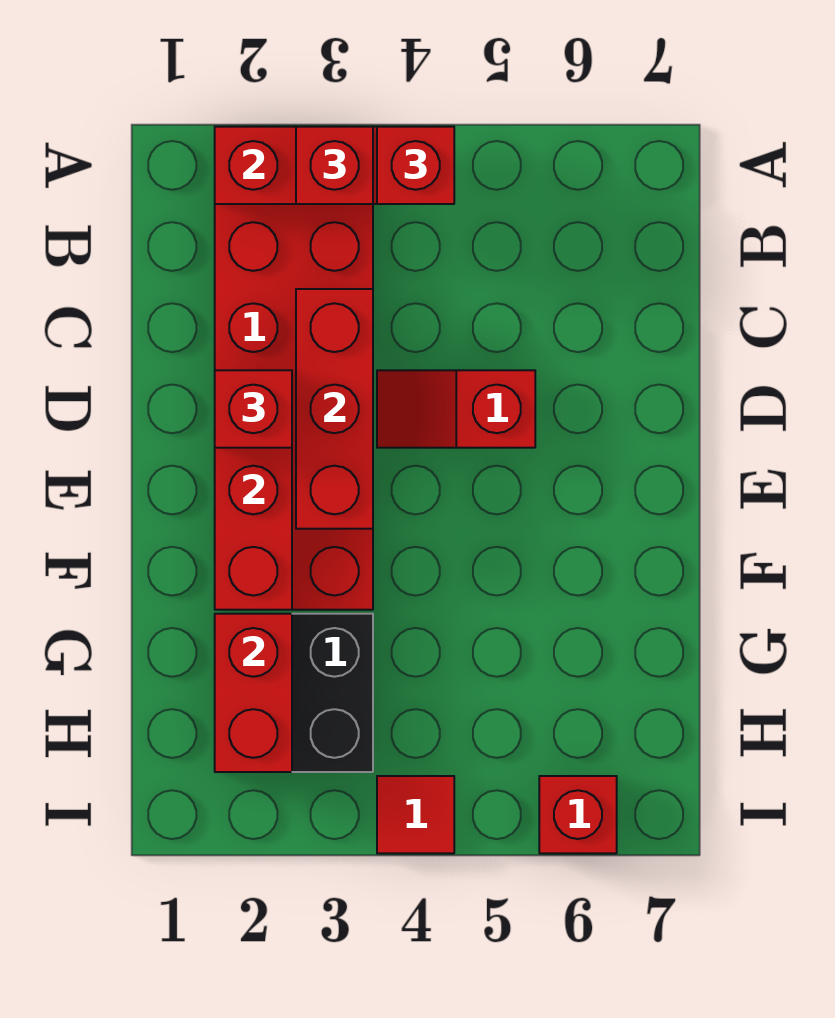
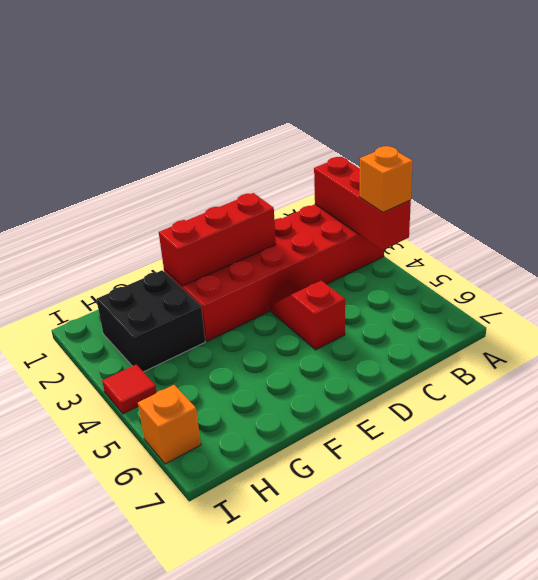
red 1x1 brick [296,127,373,204] -> none
red 1x1 brick [377,127,454,204] -> orange 1x1 brick [360,146,413,212]
red 1x3 brick [296,289,373,529] -> none
red 1x1 brick [215,370,292,448] -> none
red 1x2 brick [215,614,292,772] -> none
red 1x1 brick [539,776,617,853] -> orange 1x1 brick [138,385,201,464]

